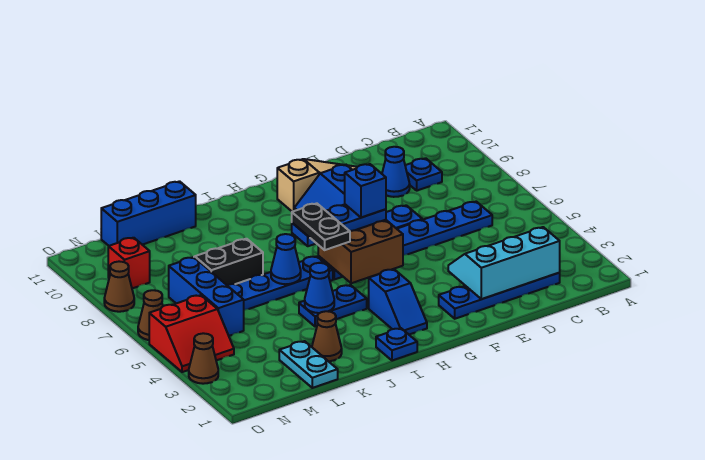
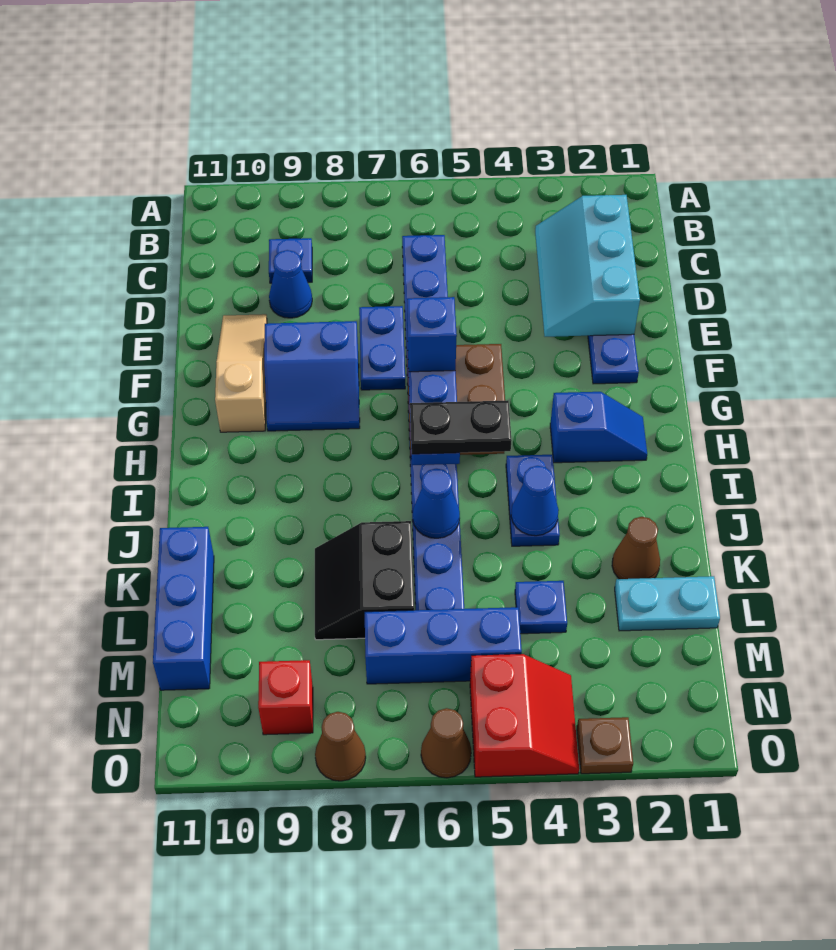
blue 1x1 plate [376,328,417,361] -> blue 1x1 plate moved to [515,581,567,634]
brown 1x1 cone [189,333,218,384] -> brown 1x1 plate [577,717,633,774]

